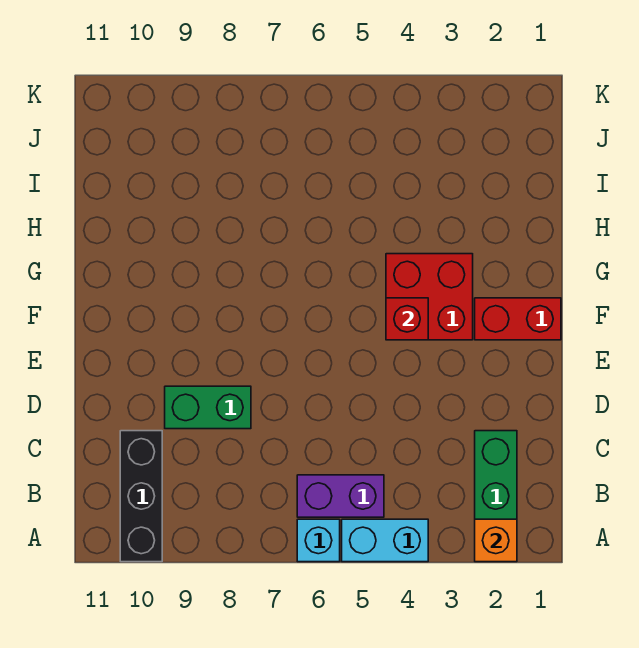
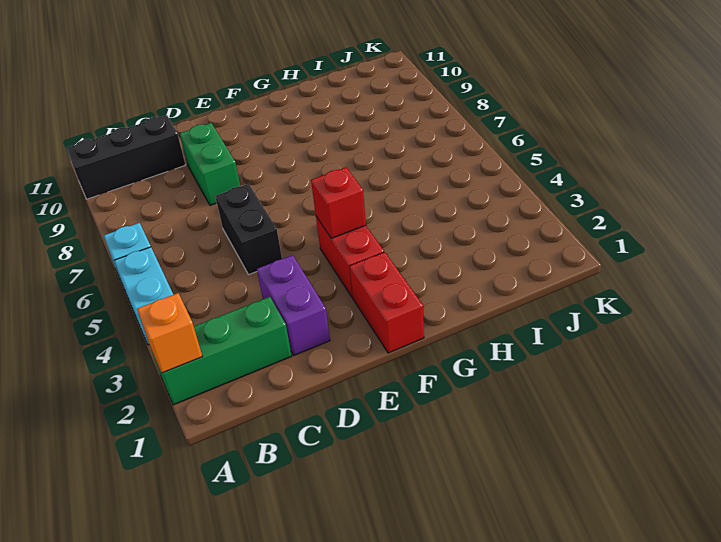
purple 1x2 brick [297,475,384,517] -> purple 1x2 brick moved to [257,255,330,355]
none -> black 1x2 brick [215,184,282,275]
red 2x2 brick [386,254,473,340] -> red 1x2 brick [316,217,384,297]

